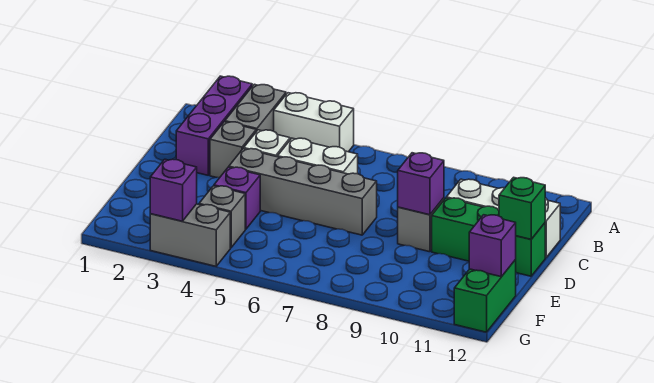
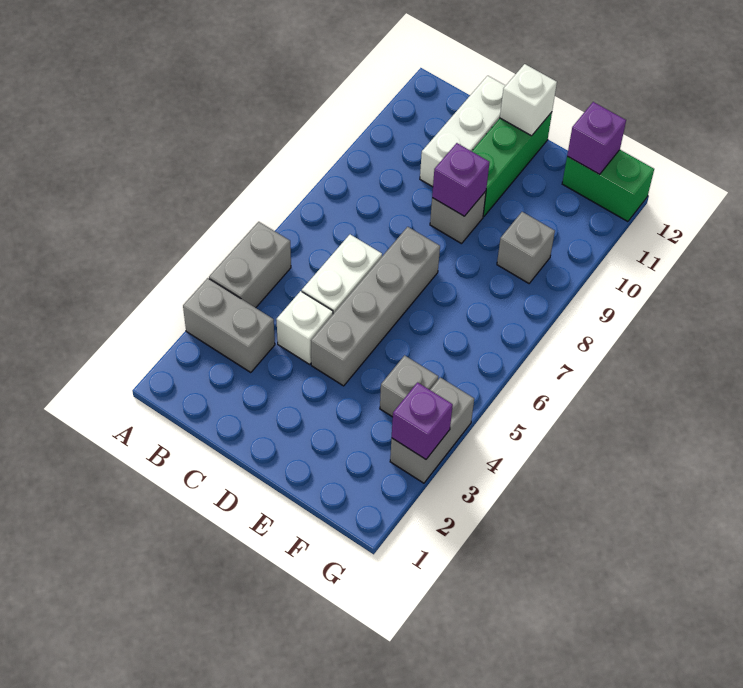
purple 1x3 brick [176,76,252,175] -> none
white 1x2 brick [274,93,354,152] -> grey 1x2 brick [209,222,291,308]
grey 1x1 brick [210,122,256,178] -> grey 1x1 brick moved to [497,212,555,283]
green 1x1 brick [499,177,545,239] -> white 1x1 brick [500,64,557,136]
purple 1x1 brick [214,167,260,229] -> none

